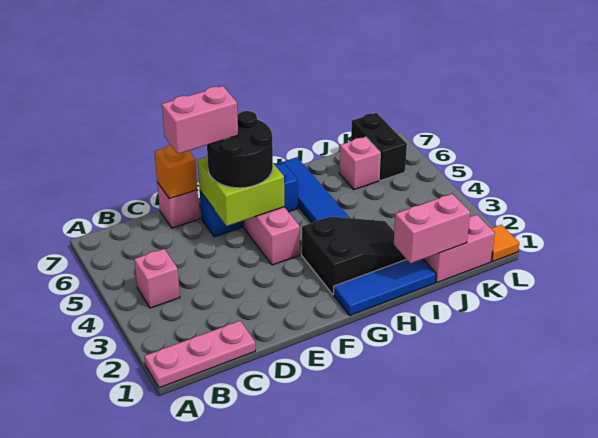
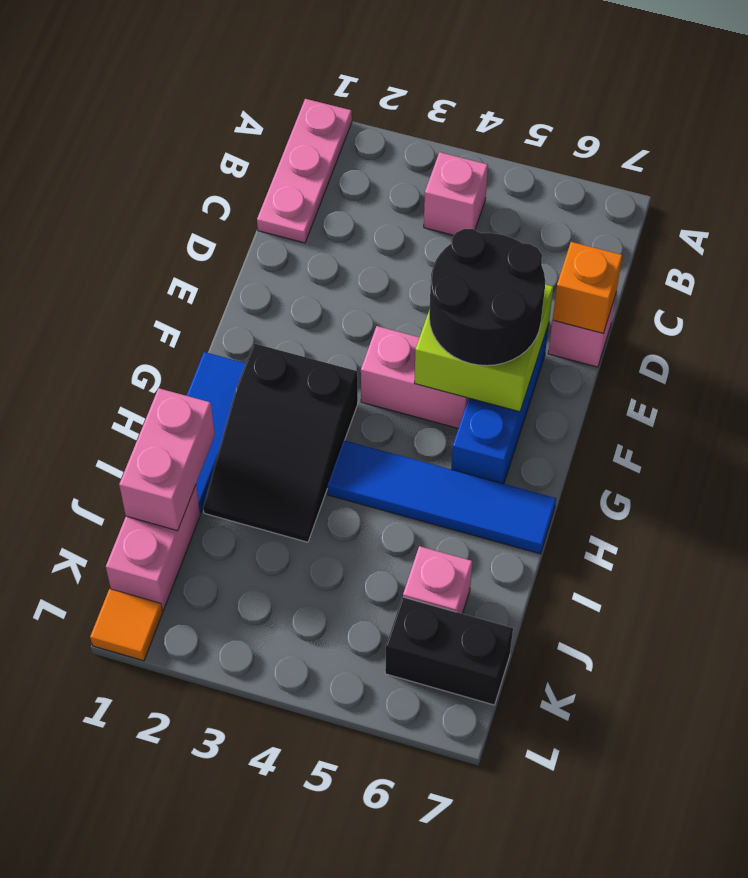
pink 1x2 brick [162,86,238,154] -> none

